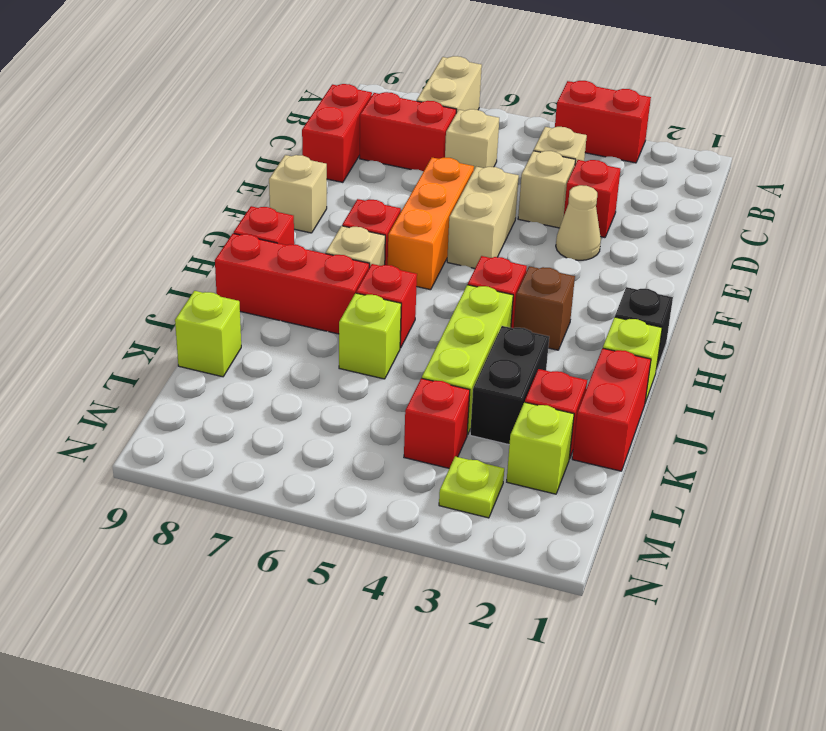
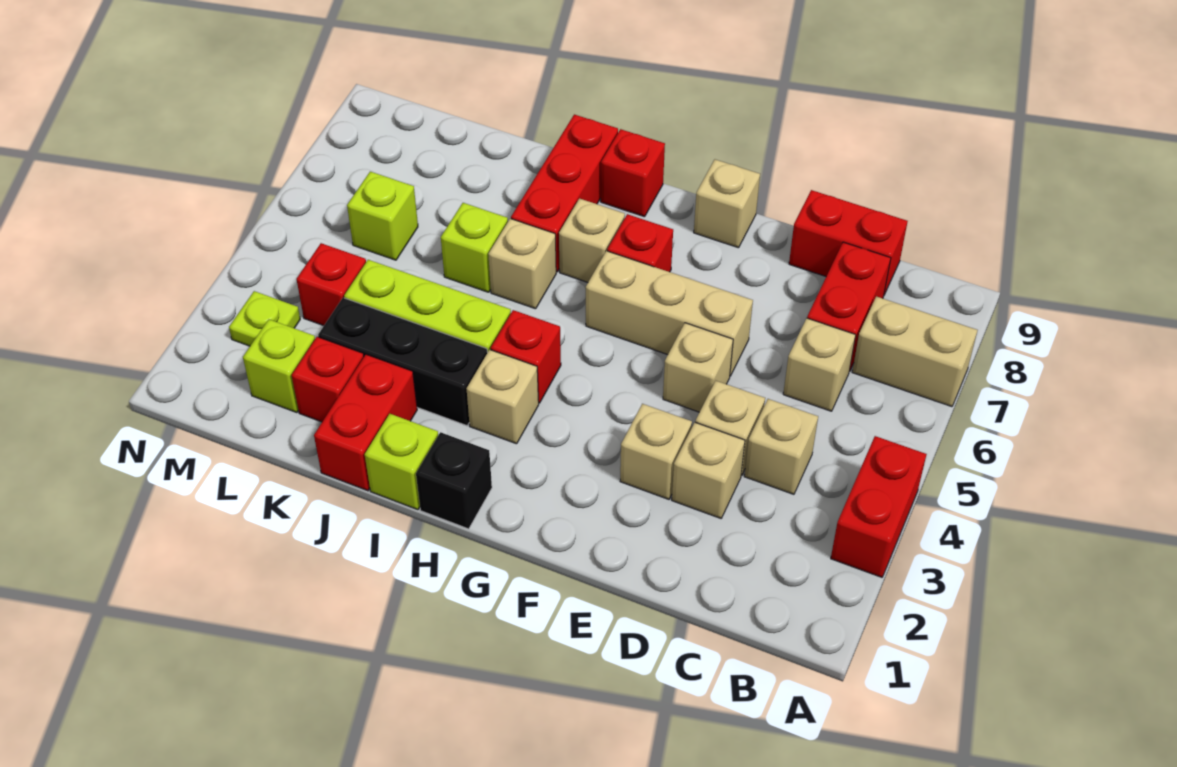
red 1x1 brick [564,160,621,238] -> tan 1x1 brick [672,423,745,518]
tan 1x1 cone [556,185,601,260] -> tan 1x1 brick [620,404,692,499]
tan 1x2 brick [447,167,519,268] -> tan 1x1 brick [663,323,733,412]
orange 1x3 brick [388,158,474,290] -> tan 1x3 brick [586,251,753,376]
brown 1x1 brick [514,266,575,350] -> tan 1x1 brick [467,350,539,444]
red 1x1 brick [356,264,417,348] -> tan 1x1 brick [488,219,556,309]
red 1x2 brick [572,348,651,471] -> red 1x2 brick turned to [314,354,417,491]
black 1x2 brick [470,326,549,445] -> black 1x3 brick [318,298,487,426]
lime 1x1 brick [175,291,241,377] -> lime 1x1 brick moved to [347,172,418,260]

